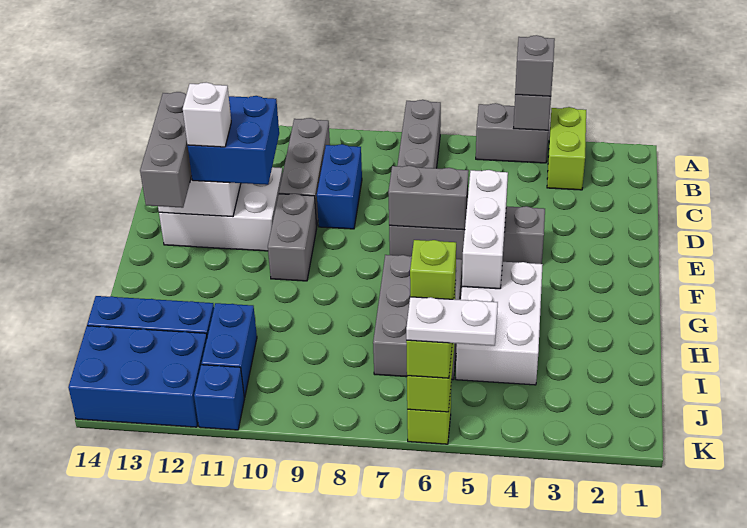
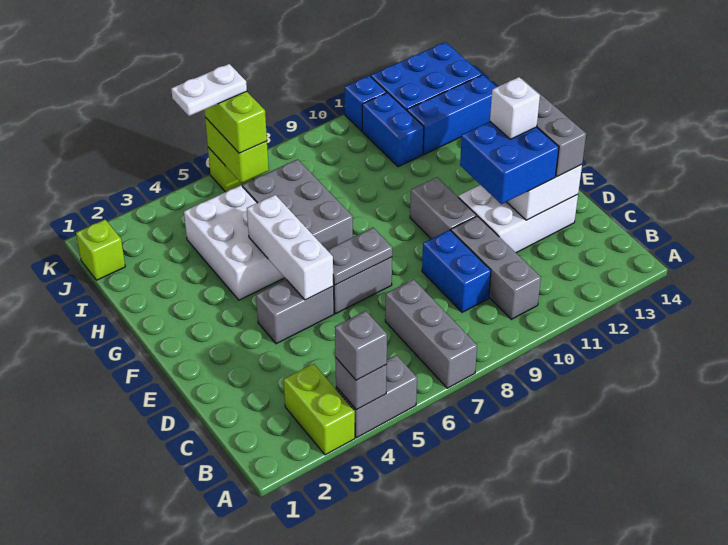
grey 1x2 brick [388,166,469,230] -> grey 1x2 plate [327,228,392,285]
lime 1x1 brick [410,240,456,299] -> lime 1x1 brick moved to [76,220,125,280]

